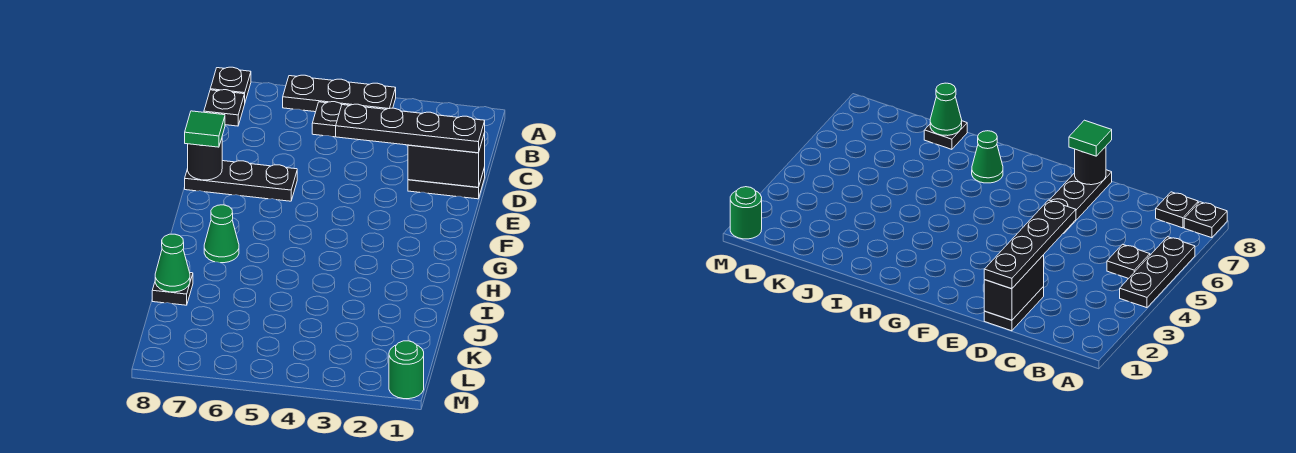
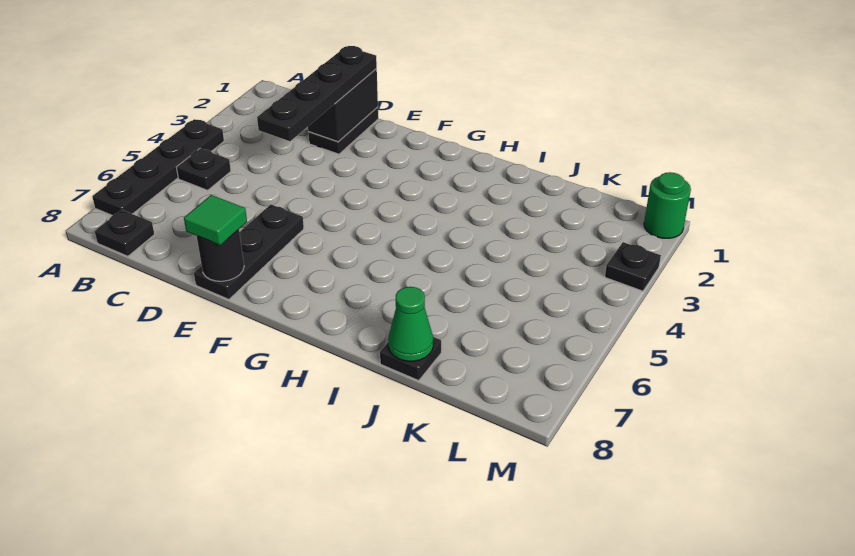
black 1x3 plate [283,75,396,112] -> black 1x4 plate [92,119,224,215]
black 1x1 plate [210,67,251,101] -> black 1x1 plate moved to [605,242,661,291]
green 1x1 cone [204,205,239,263] -> none

